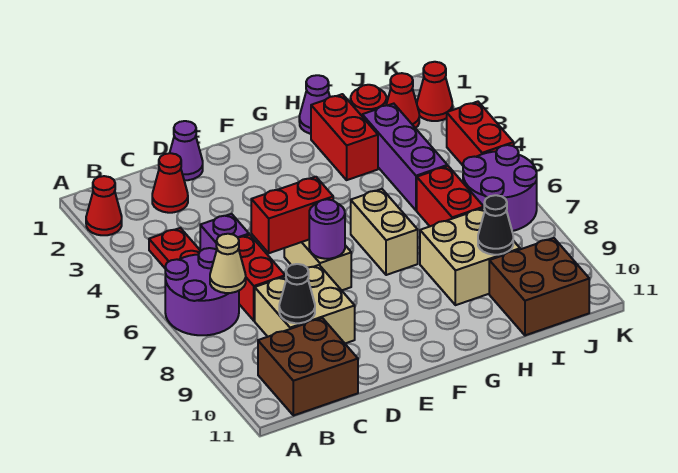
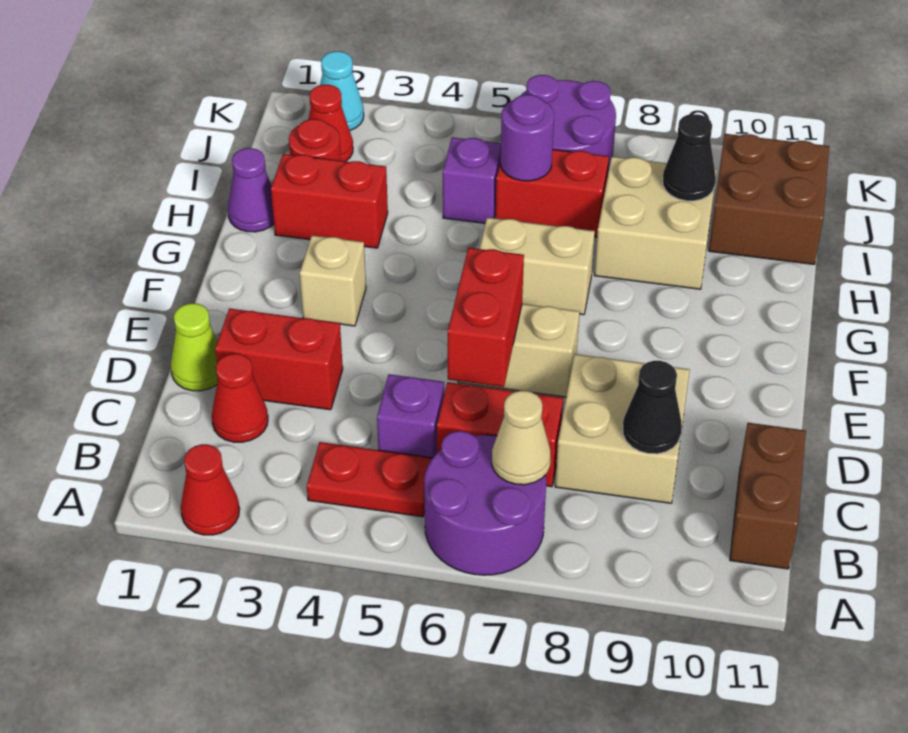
brown 2x2 brick [258,318,358,416] -> brown 1x2 brick [730,423,806,569]
purple 1x1 cone [170,121,203,180] -> lime 1x1 cone [171,303,218,391]
purple 1x1 round brick [309,199,345,259] -> purple 1x1 round brick moved to [501,95,554,181]
none -> tan 1x1 brick [300,235,366,326]
purple 1x3 brick [362,104,447,210] -> purple 1x1 brick [443,137,501,223]
red 1x1 cone [417,62,453,121] -> cyan 1x1 cone [320,51,364,130]
red 1x2 brick [447,102,514,165] -> red 1x2 brick moved to [215,309,343,410]

